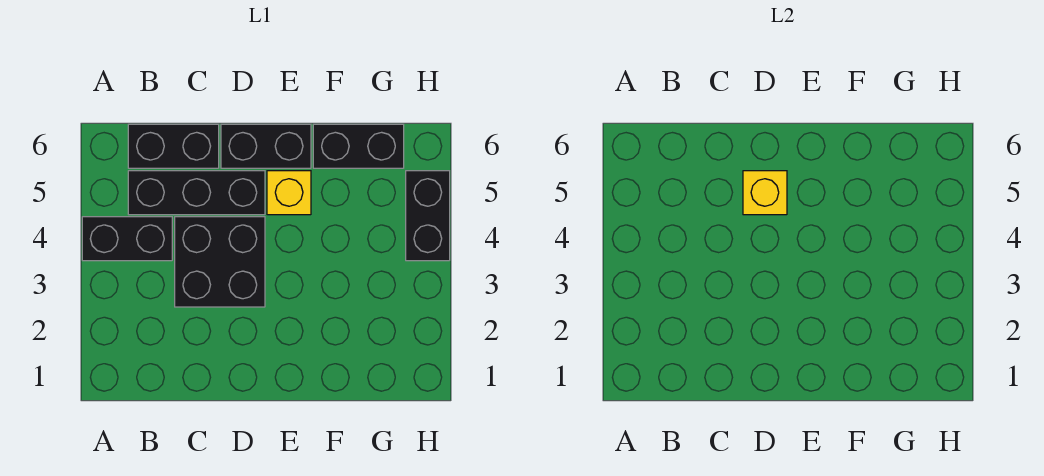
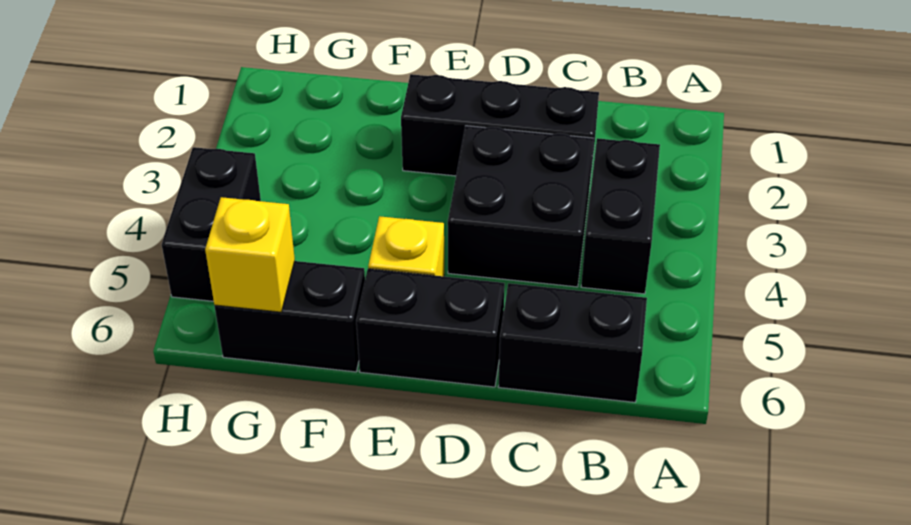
black 1x2 brick [82,217,172,261] -> black 1x2 brick turned to [581,138,660,294]
black 1x3 brick [128,171,265,215] -> black 1x3 brick moved to [401,74,599,188]
yellow 1x1 brick [743,171,787,215] -> yellow 1x1 brick moved to [205,197,295,312]

